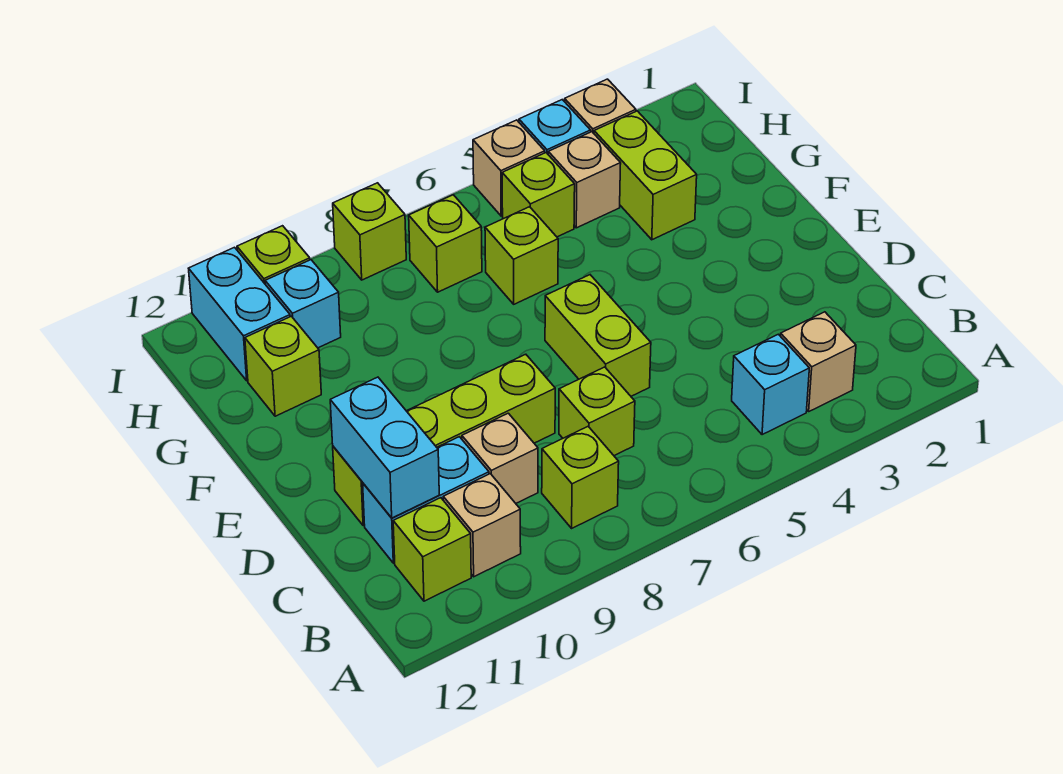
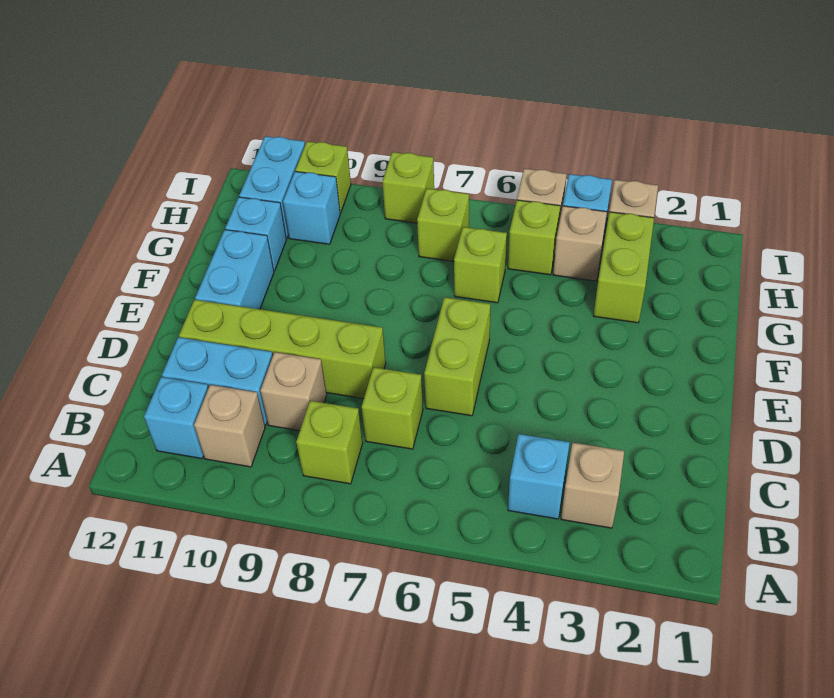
lime 1x1 brick [393,498,471,601] -> cyan 1x1 brick [144,377,209,459]
cyan 1x2 brick [330,377,439,518] -> cyan 1x2 brick moved to [195,230,274,309]
lime 1x1 brick [245,316,321,416] -> cyan 1x1 brick [225,197,286,271]

